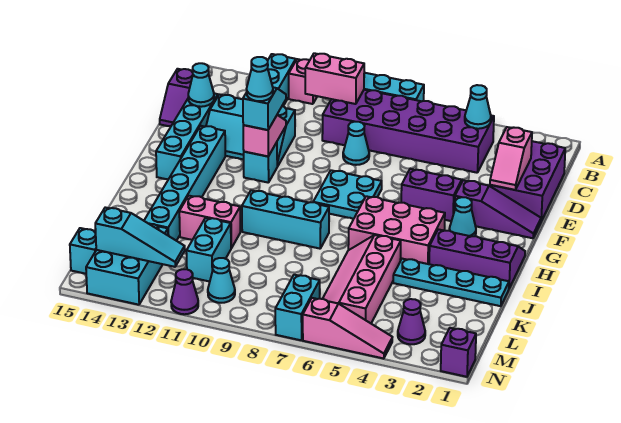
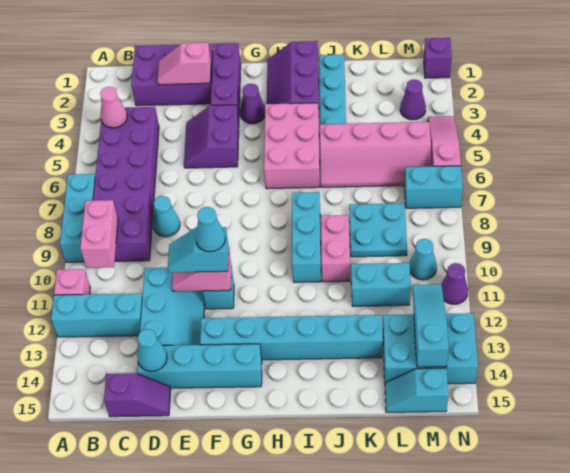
cyan 1x1 cone [465,85,491,129] -> pink 1x1 cone [100,87,127,128]
pink 1x2 slope [490,127,532,190] -> pink 1x2 slope turned to [157,42,211,85]
purple 1x3 slope [455,180,541,238] -> purple 1x3 brick [211,43,241,121]
cyan 2x2 plate [313,170,382,219] -> cyan 2x2 plate moved to [349,203,407,257]
cyan 1x1 cone [449,197,476,236] -> purple 1x1 cone [240,84,265,124]
pink 1x2 brick [179,196,240,248] -> pink 1x2 brick moved to [321,215,350,282]

